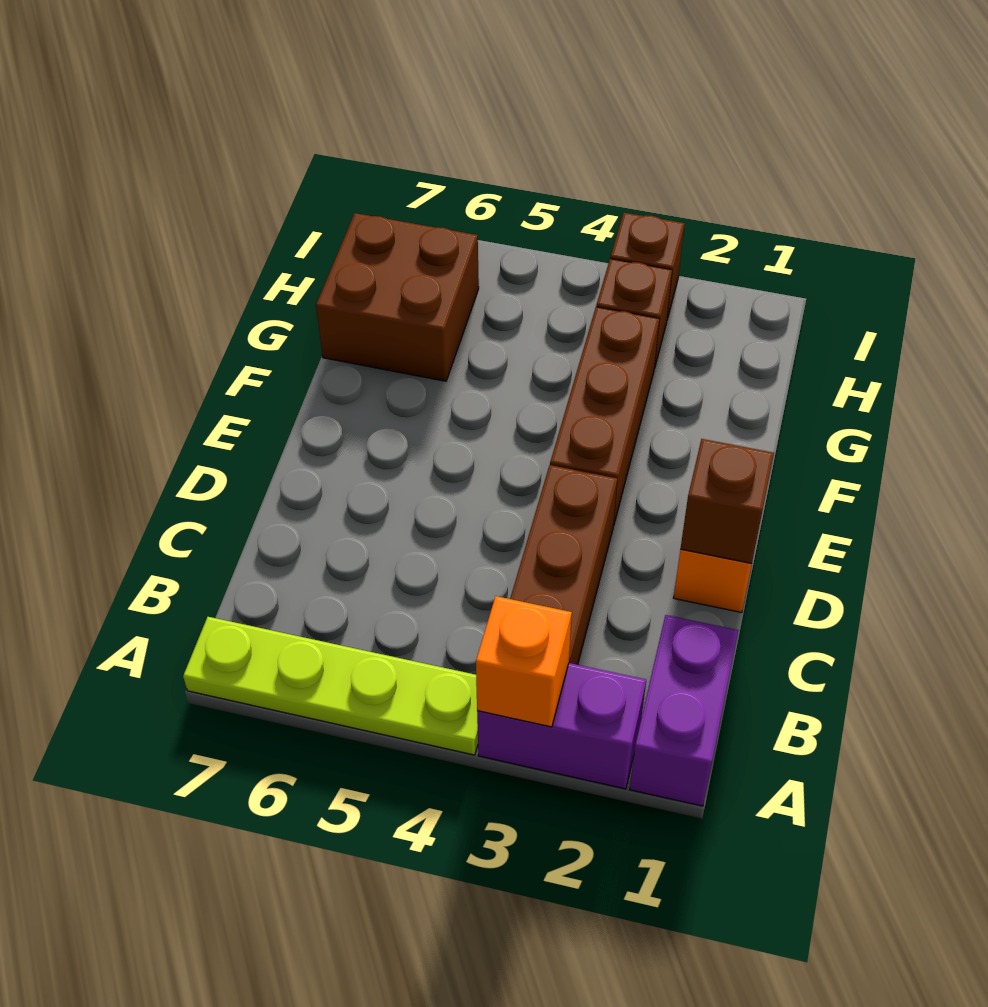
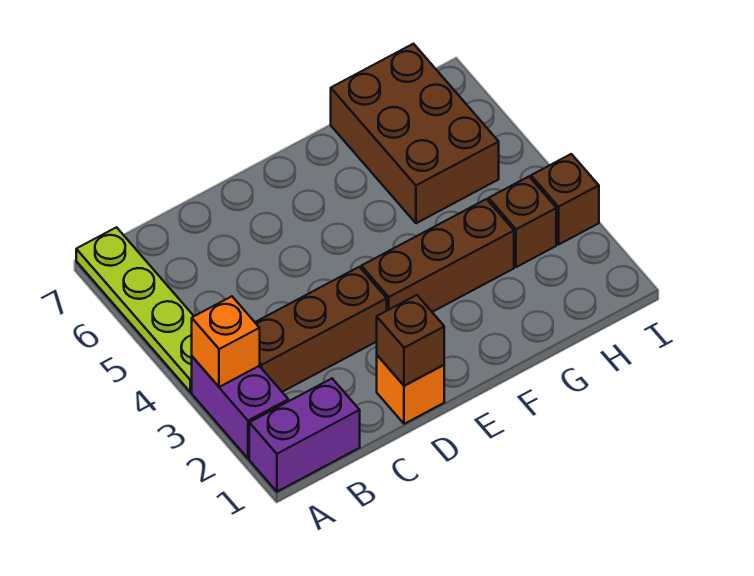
brown 2x2 brick [316,213,479,381] -> brown 2x3 brick [331,44,499,223]

